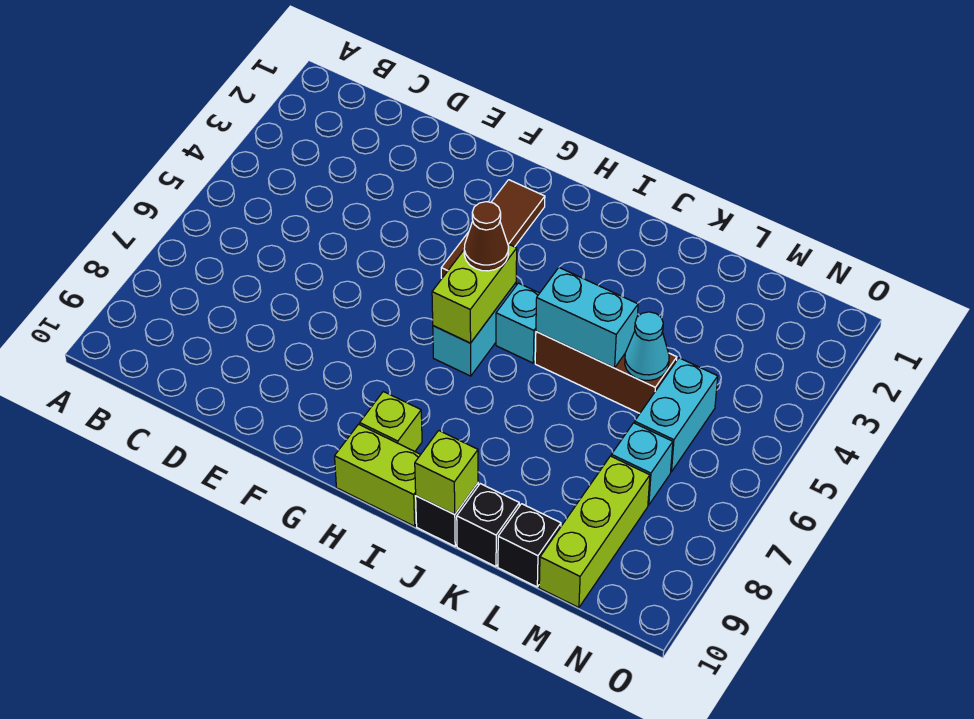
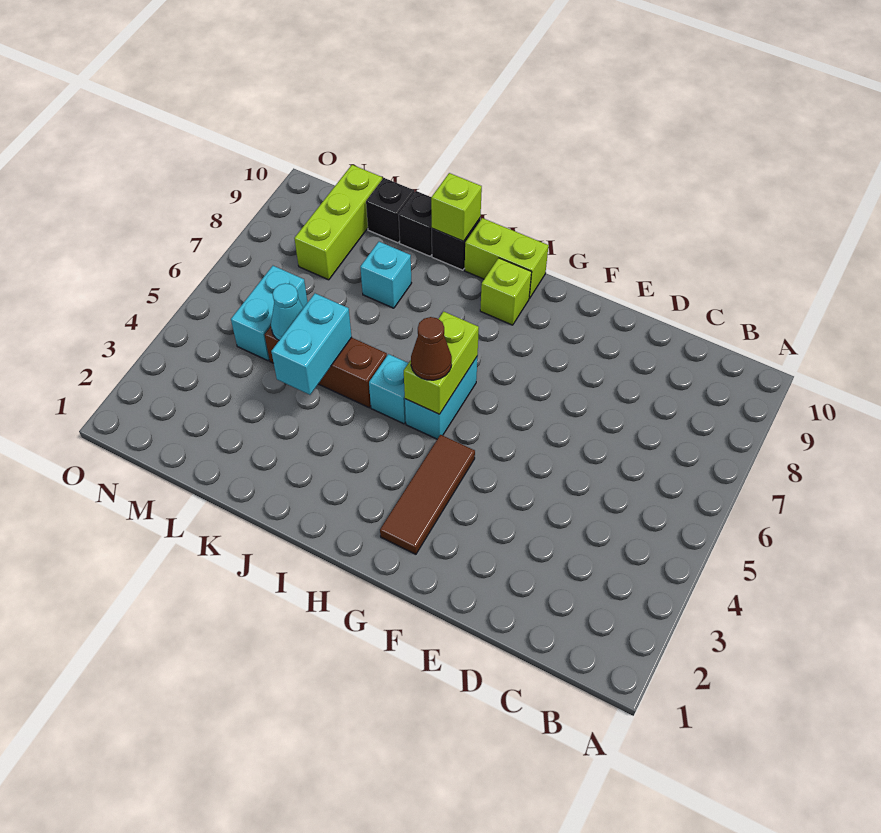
cyan 1x2 brick [536,268,638,368] -> cyan 1x2 brick turned to [271,293,352,395]
cyan 1x1 brick [611,423,673,505] -> cyan 1x1 brick moved to [360,242,411,308]

